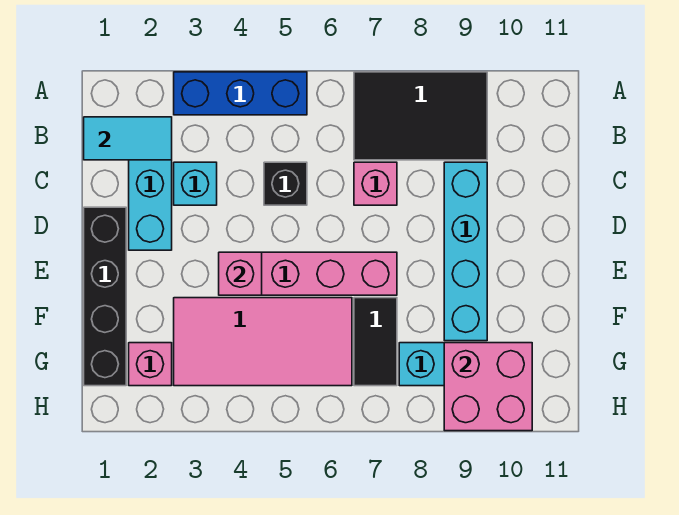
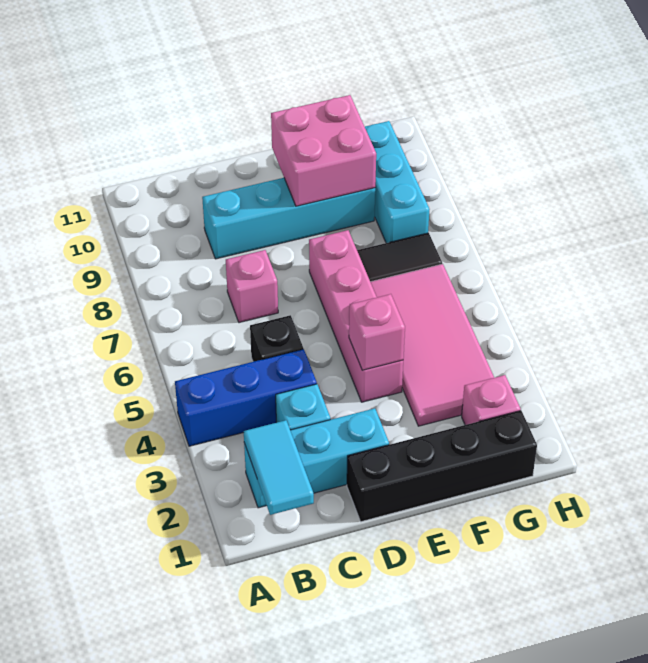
blue 1x3 brick [174,72,307,115] -> blue 1x3 brick turned to [175,349,317,446]
black 2x3 tile [354,72,487,160] -> none
pink 2x2 brick [444,343,532,431] -> pink 2x2 brick moved to [271,95,376,206]

